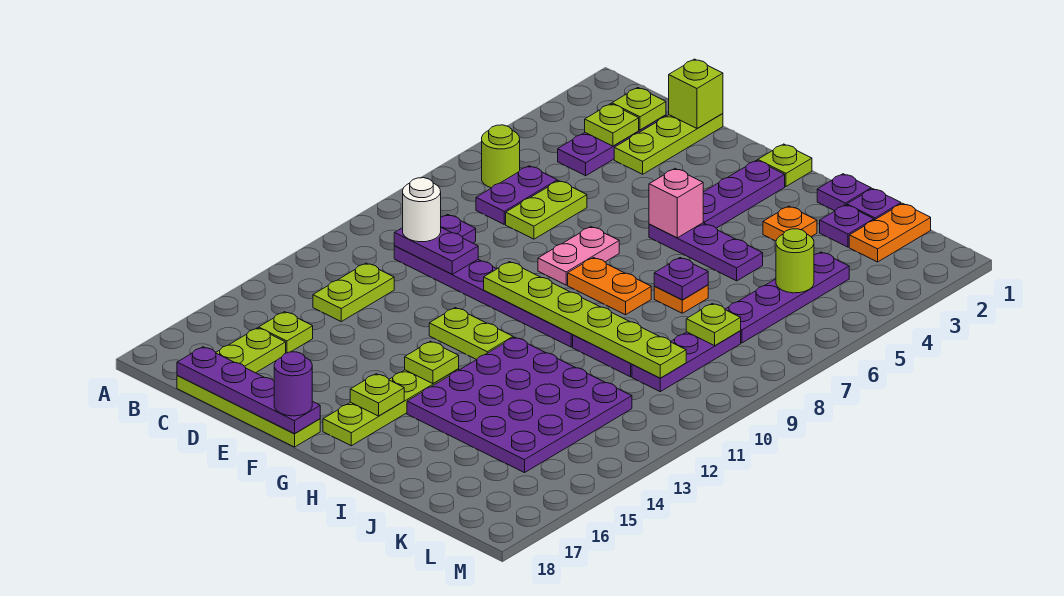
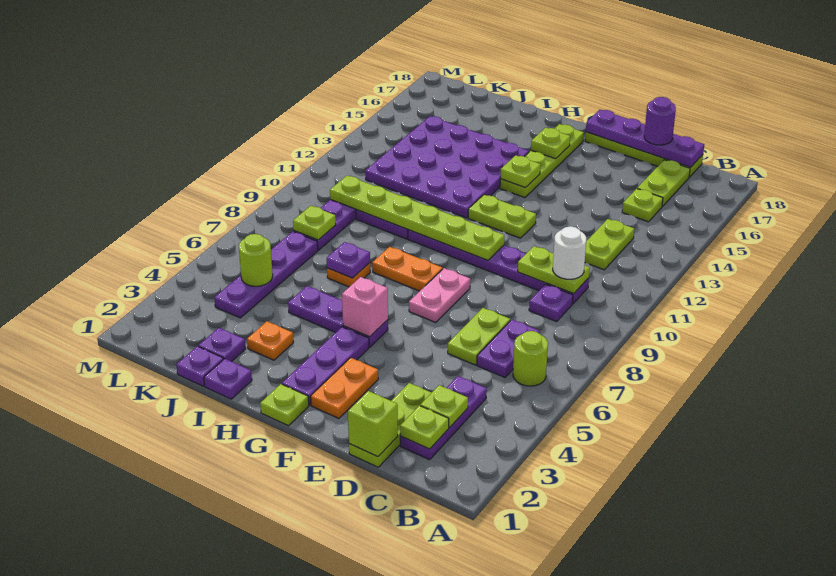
purple 1x2 plate [394,228,478,274] -> lime 1x2 plate [518,246,590,294]
purple 1x1 round brick [274,352,312,416] -> purple 1x1 round brick moved to [644,97,676,145]
orange 1x2 plate [849,203,931,262] -> orange 1x2 plate moved to [311,358,378,418]

